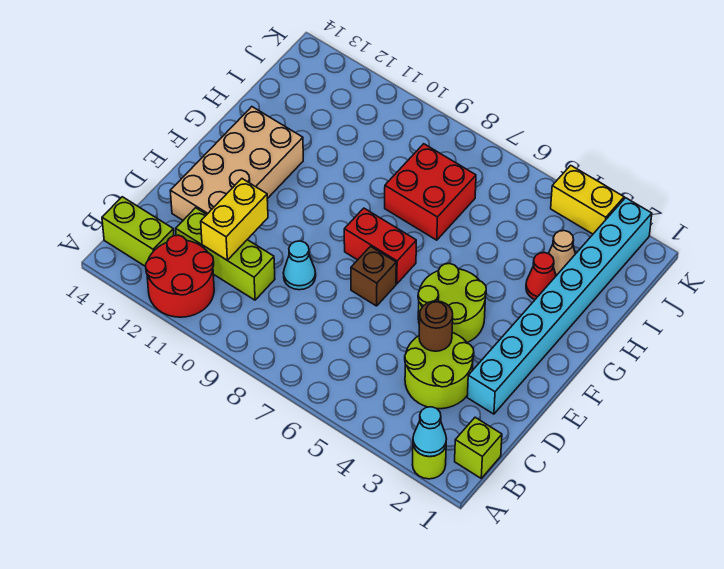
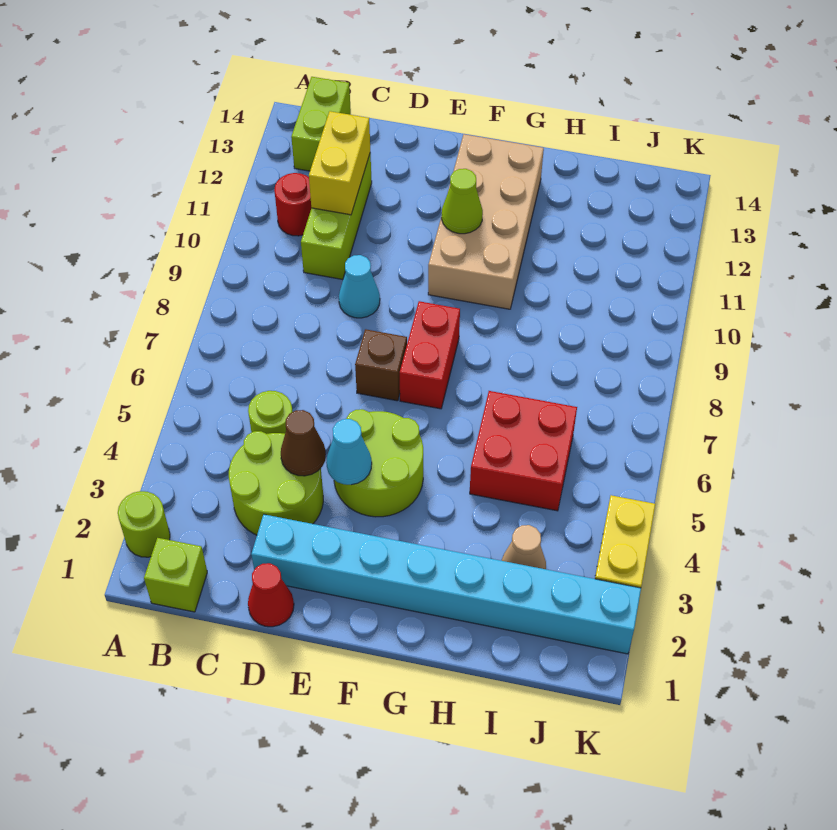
cyan 1x1 cone [413,407,446,457] -> cyan 1x1 cone moved to [326,419,372,485]
red 2x2 round brick [146,235,214,317] -> red 1x1 round brick [274,173,311,236]
none -> lime 1x1 round brick [248,391,293,434]
yellow 1x2 brick [201,179,268,260] -> yellow 1x2 brick turned to [309,111,370,215]
brown 1x1 round brick [419,301,453,351] -> brown 1x1 cone [281,410,326,476]
tan 2x4 brick [170,107,303,220] -> tan 2x4 brick turned to [428,134,544,309]
none -> lime 1x1 cone [442,169,483,234]
red 1x1 cone [526,253,556,299] -> red 1x1 cone moved to [248,563,294,627]
red 2x2 brick [385,144,476,240] -> red 2x2 brick moved to [470,391,577,511]

